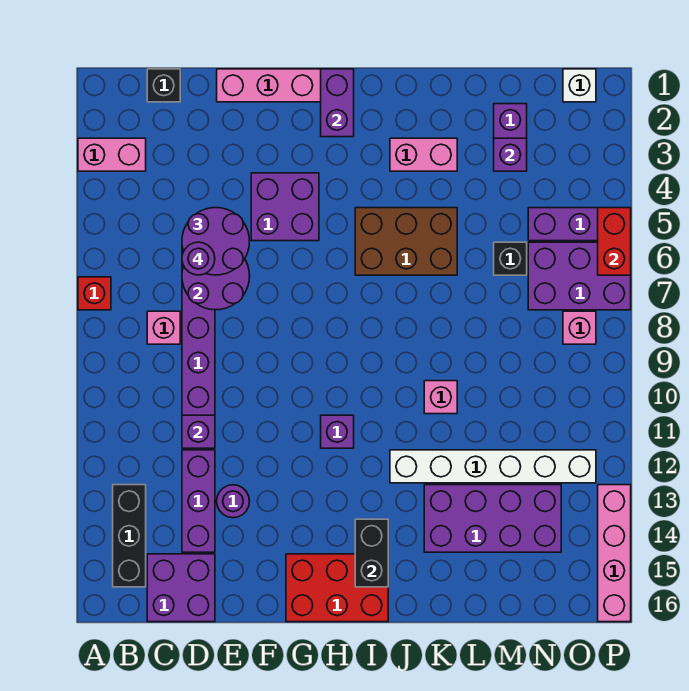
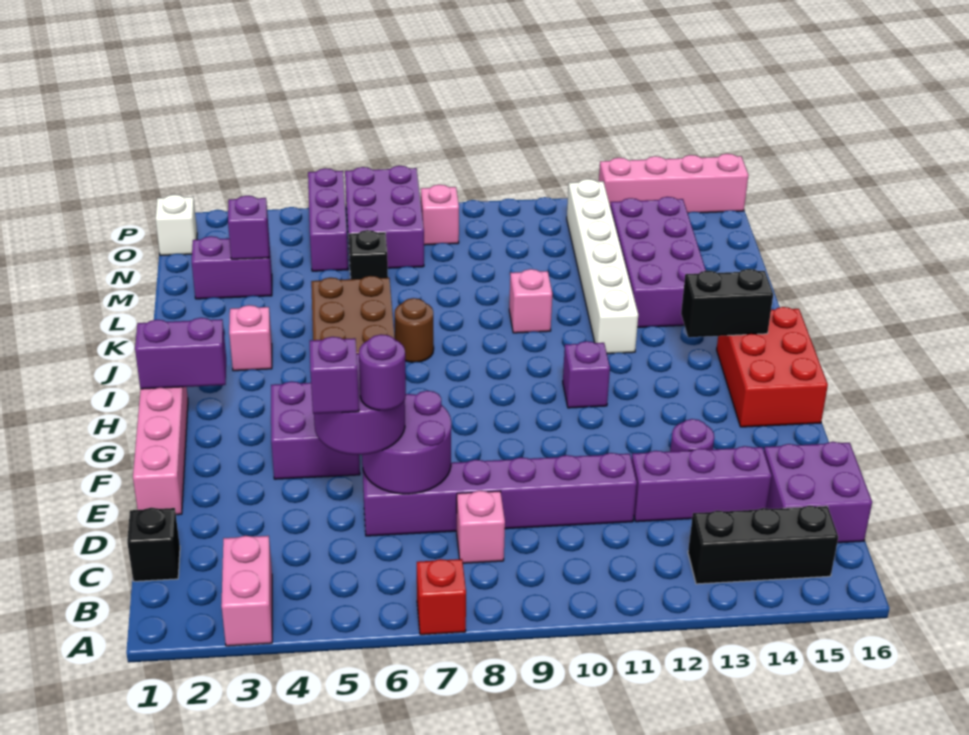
purple 1x1 brick [182,415,215,448] -> purple 1x1 brick moved to [310,337,359,414]
pink 1x2 brick [390,138,457,171] -> pink 1x1 brick [229,305,272,371]
none -> brown 1x1 round brick [395,298,434,362]
red 1x2 brick [598,208,631,275] -> none

